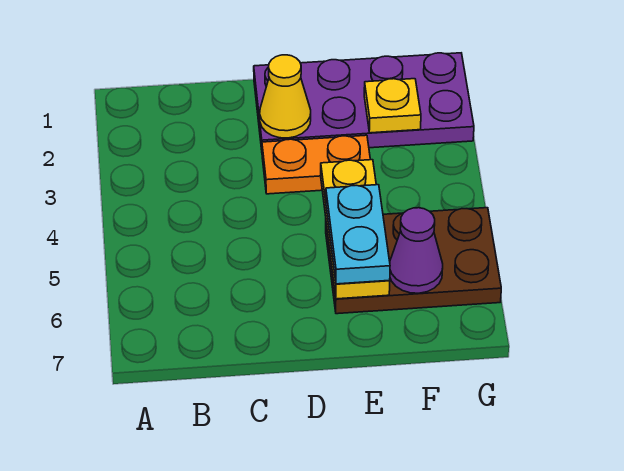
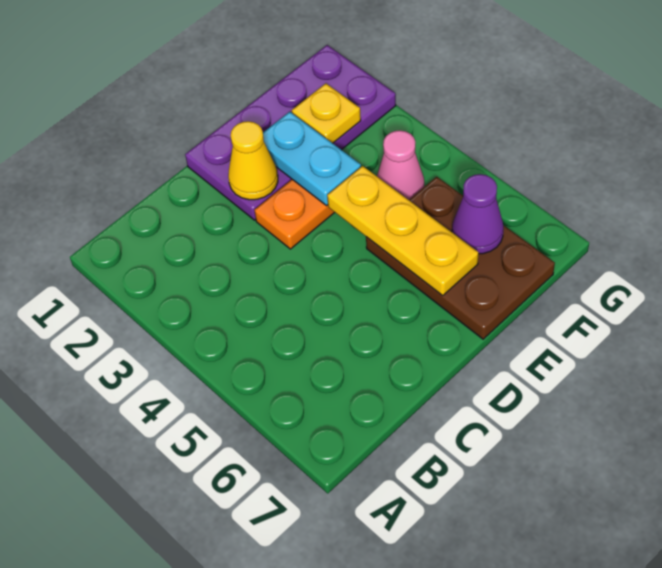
brown 2x3 plate [326,208,501,314] -> brown 2x3 plate turned to [366,177,555,339]
cyan 1x2 plate [326,185,390,284] -> cyan 1x2 plate moved to [263,112,361,206]
none -> pink 1x1 cone [377,130,424,200]

